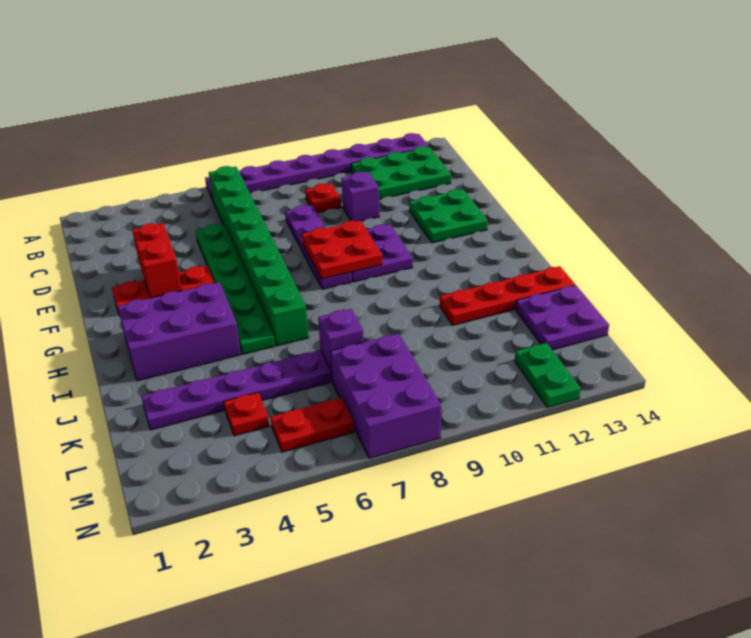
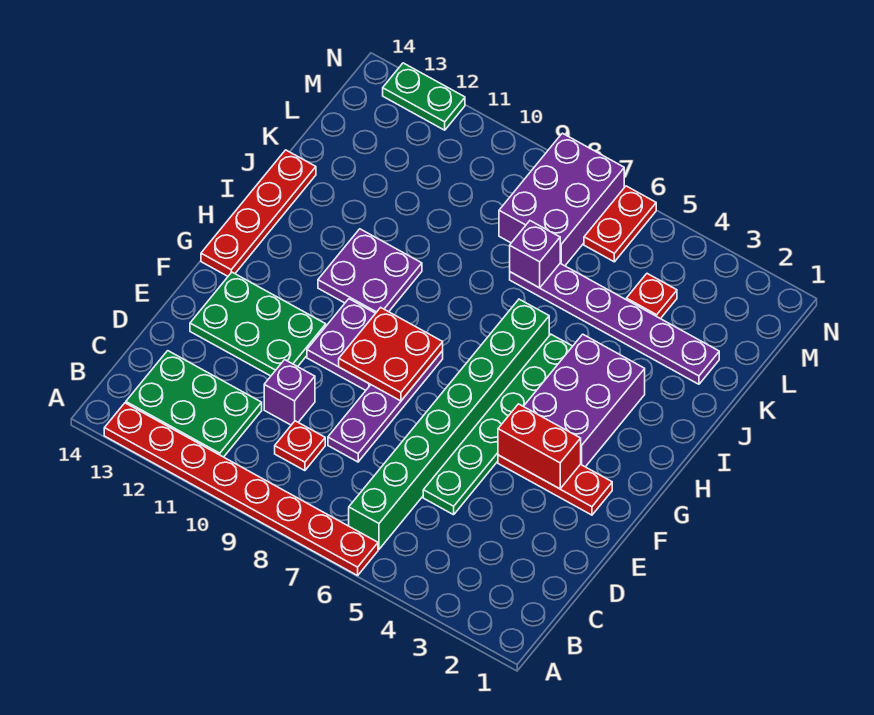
purple 1x8 plate [205,133,429,201] -> red 1x8 plate [104,403,378,576]
red 1x2 brick [132,223,182,298] -> red 1x2 brick turned to [498,404,581,489]
green 2x2 plate [409,189,488,243] -> green 2x3 plate [190,272,326,376]
purple 2x3 brick [118,282,241,381] -> purple 2x3 brick turned to [524,334,645,467]
red 1x4 plate [440,266,575,325] -> red 1x4 plate turned to [201,150,316,276]
purple 2x2 plate [516,285,609,350] -> purple 2x2 plate moved to [318,229,422,313]
red 1x2 plate [271,398,354,452] -> red 1x2 plate turned to [584,186,656,262]
green 1x2 plate [515,343,581,408] -> green 1x2 plate turned to [383,63,465,130]

